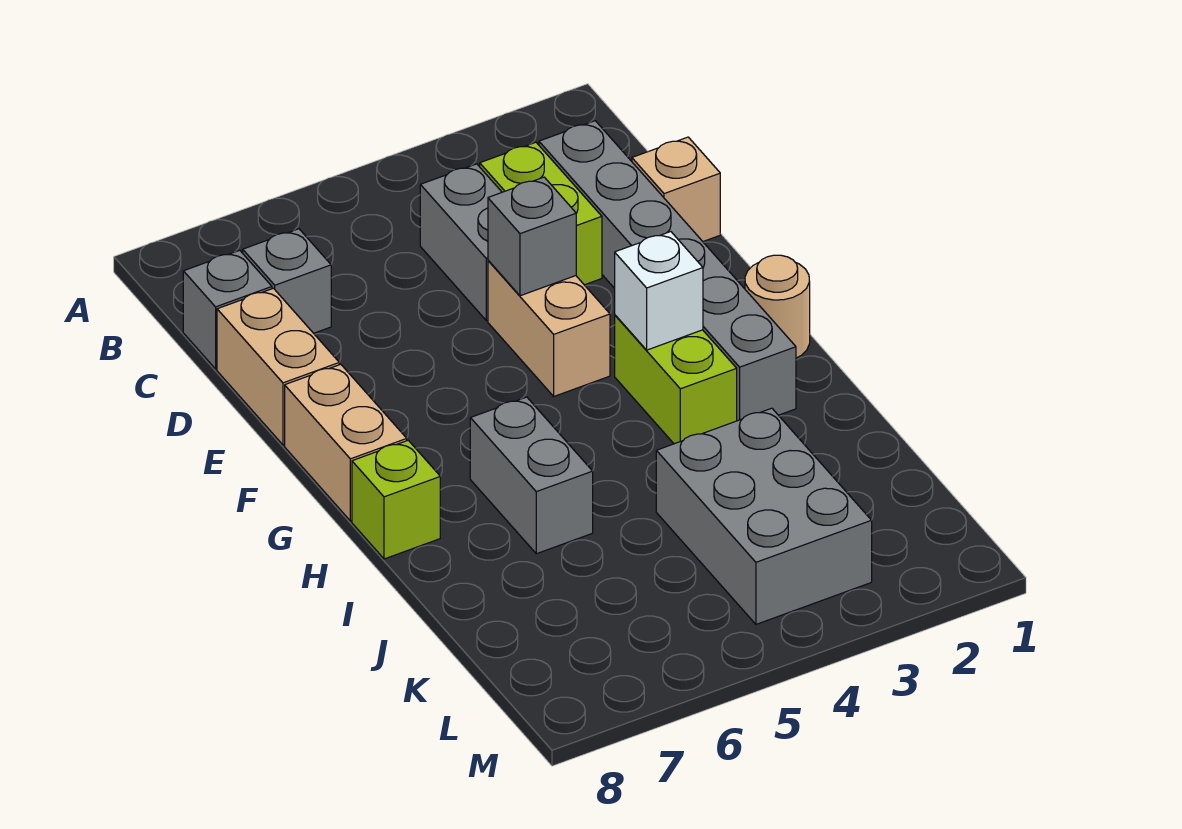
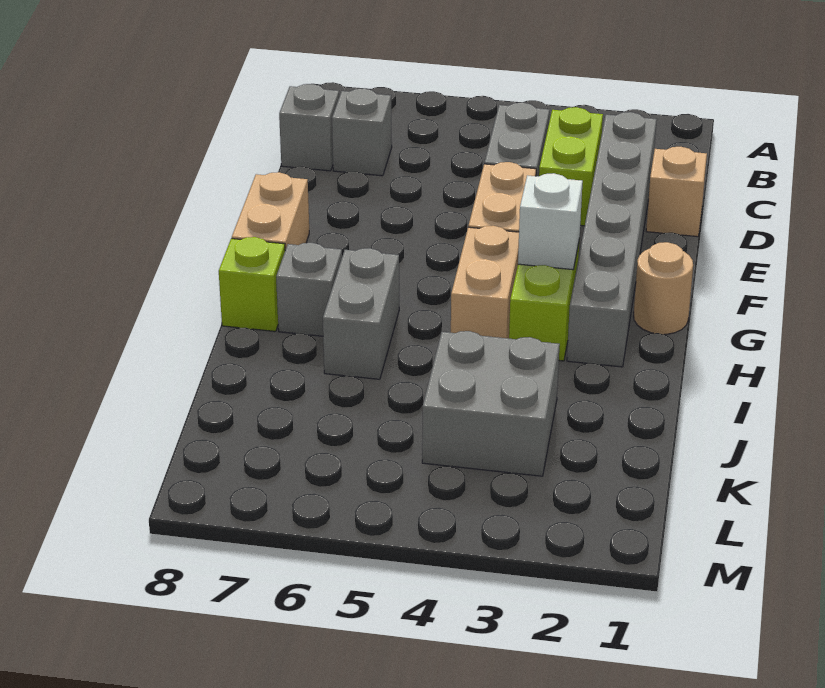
tan 1x2 brick [217,288,339,445] -> tan 1x2 brick moved to [451,226,519,339]
grey 1x1 brick [488,177,576,296] -> grey 1x1 brick moved to [276,243,342,336]
grey 2x3 brick [656,408,872,624] -> grey 2x2 brick [422,331,560,476]

